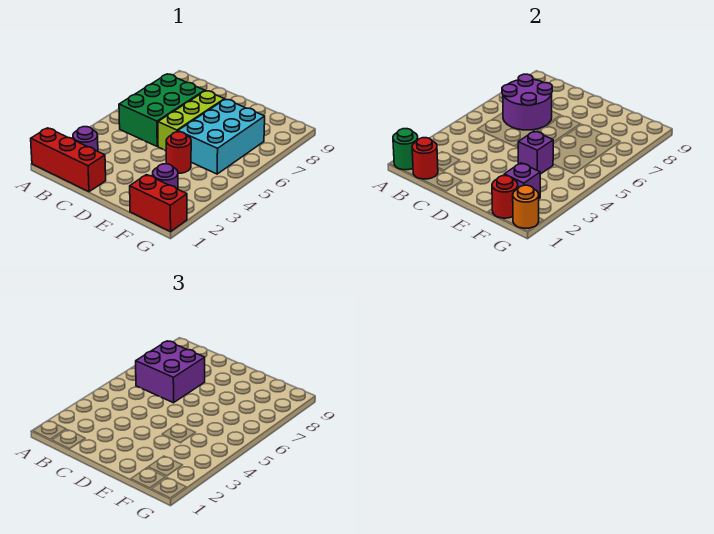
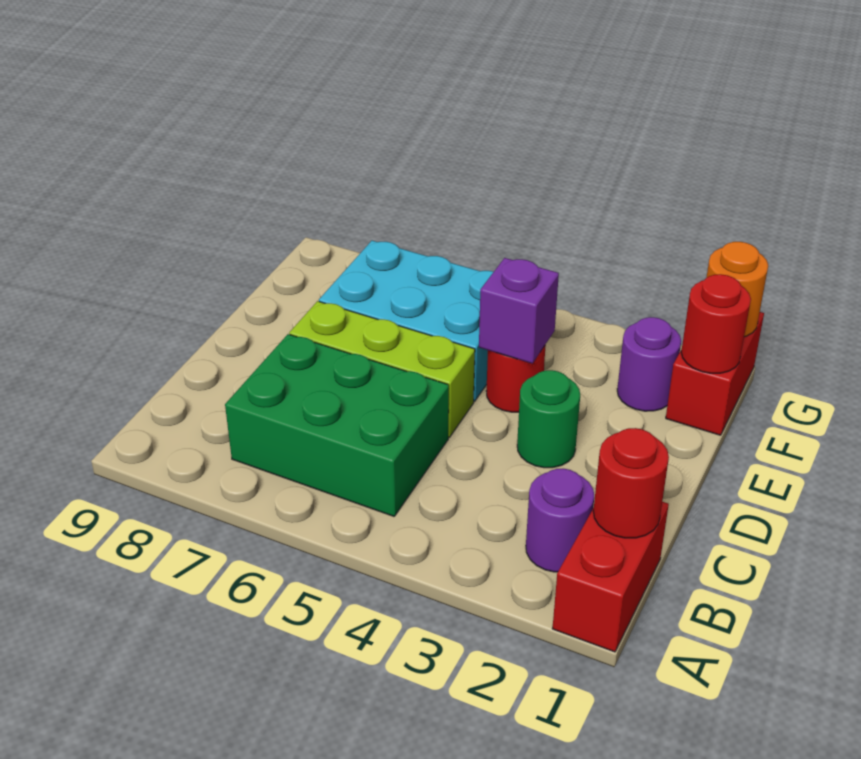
red 1x3 brick [31,128,106,192] -> red 1x2 brick [552,502,669,652]
green 1x1 round brick [393,129,418,170] -> green 1x1 round brick moved to [517,370,580,468]
purple 2x2 round brick [502,74,552,130] -> none
purple 2x2 brick [136,341,205,403] -> none
purple 1x1 brick [504,163,540,199] -> none

